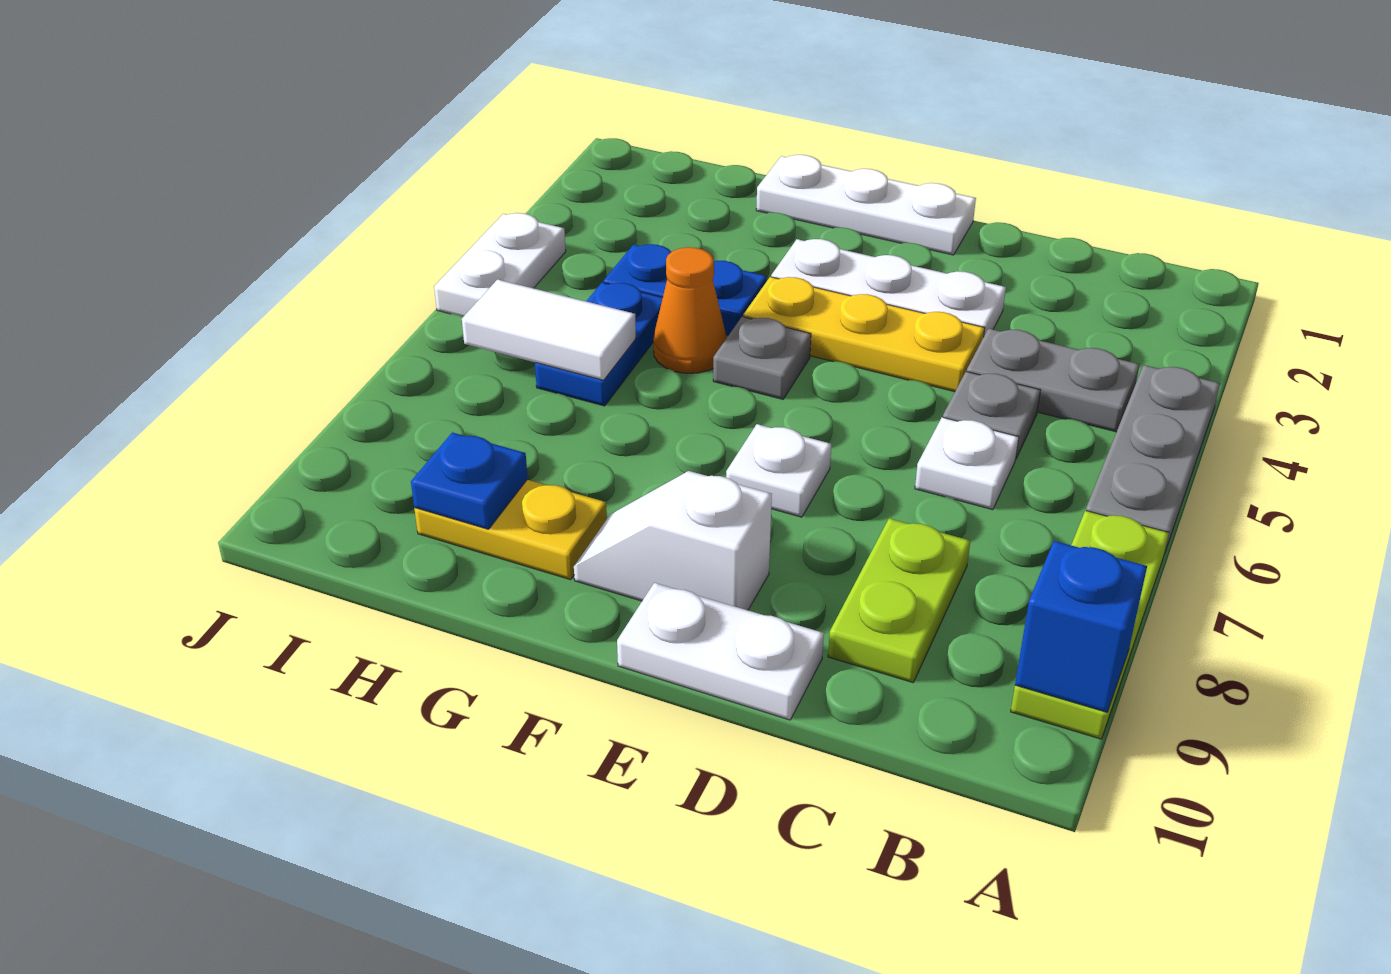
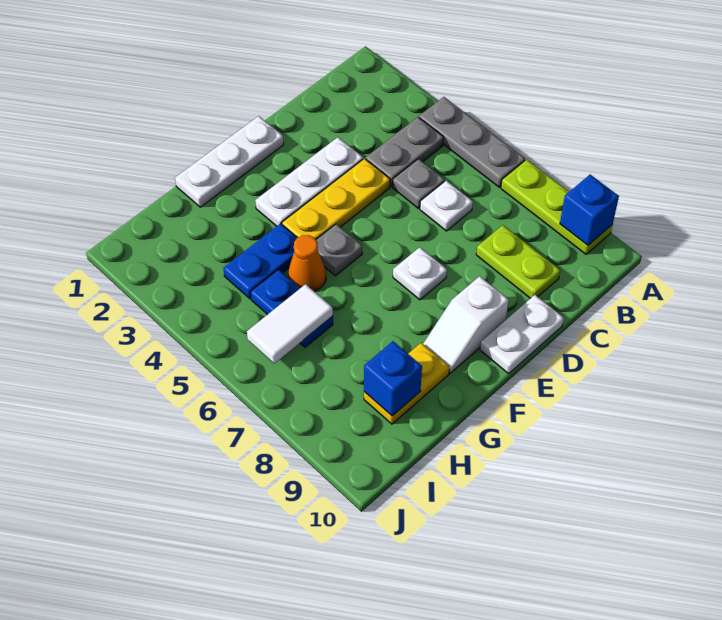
blue 1x1 plate [411,432,528,529] -> blue 1x1 brick [364,341,422,416]
white 1x2 plate [434,213,566,317] -> none

